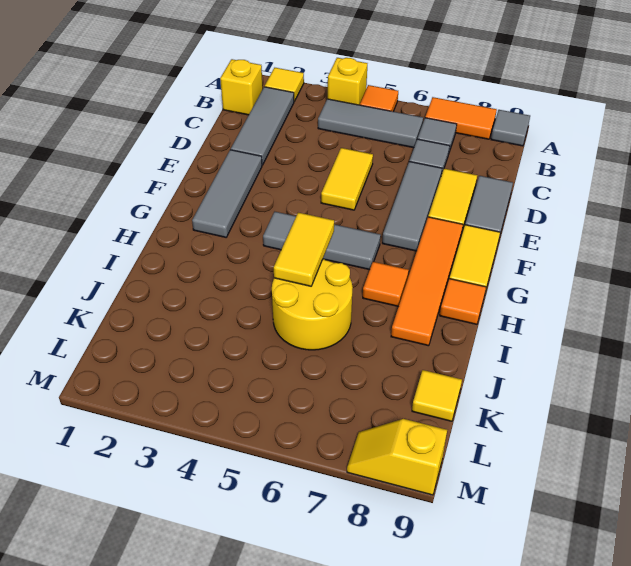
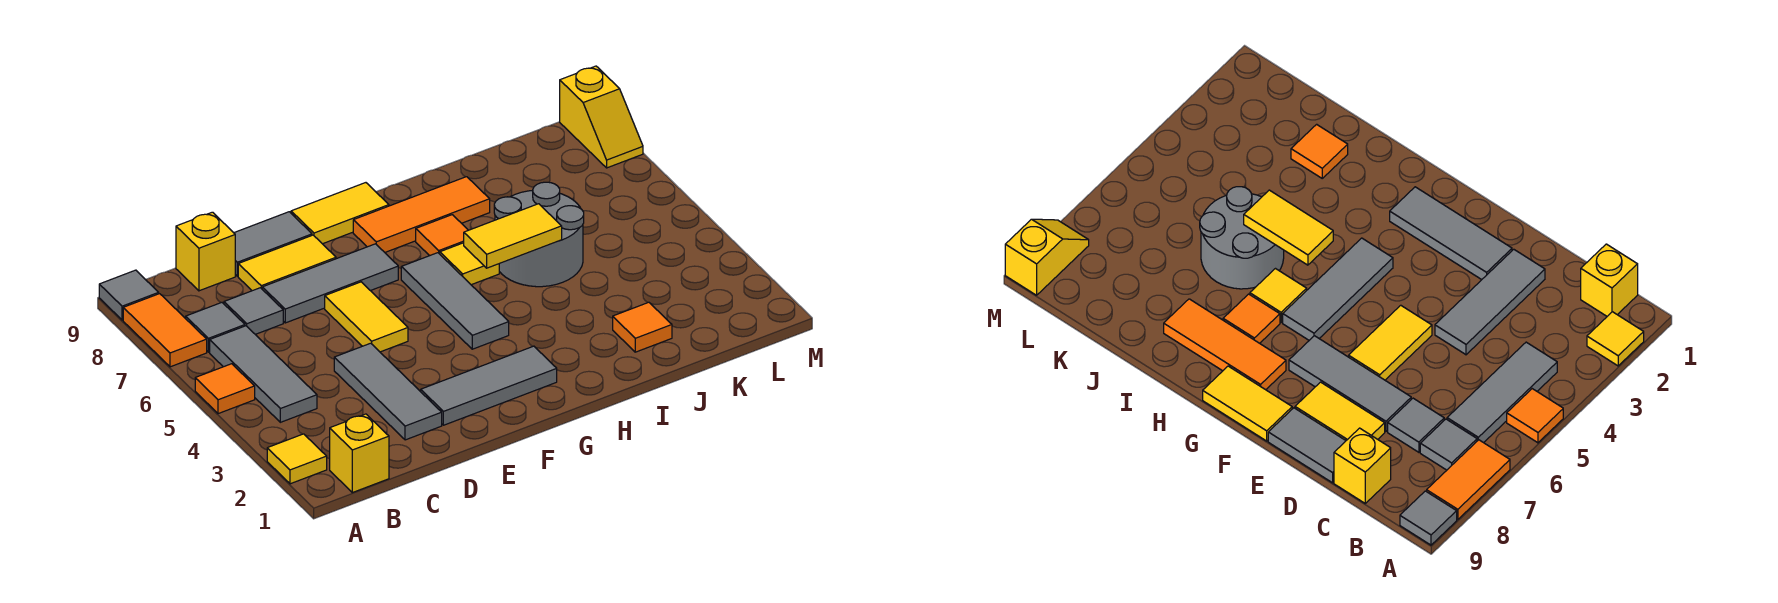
yellow 1x1 brick [328,58,367,105] -> yellow 1x1 brick moved to [176,212,235,291]
grey 1x3 tile [231,87,294,165] -> grey 1x3 tile turned to [334,343,442,440]
yellow 1x2 tile [321,148,373,210] -> yellow 1x2 tile turned to [325,282,408,352]
orange 1x4 tile [391,217,463,346] -> orange 1x3 tile [353,177,490,252]
orange 1x1 tile [440,279,486,324] -> orange 1x1 tile moved to [613,302,672,352]
yellow 2x2 round brick [272,259,353,350] -> grey 2x2 round brick [494,182,584,287]
yellow 1x1 tile [412,370,462,421] -> yellow 1x1 tile moved to [440,243,499,285]

